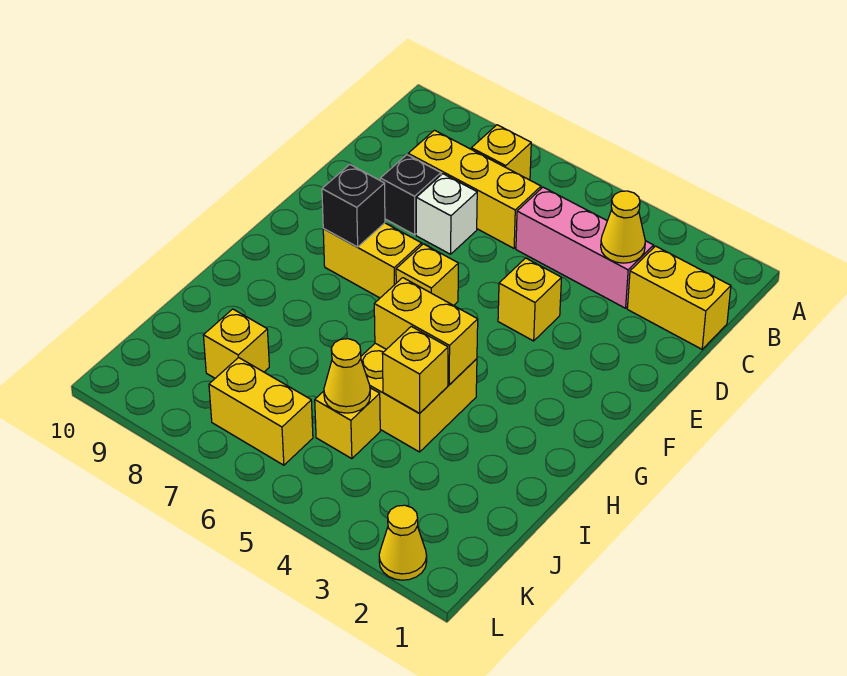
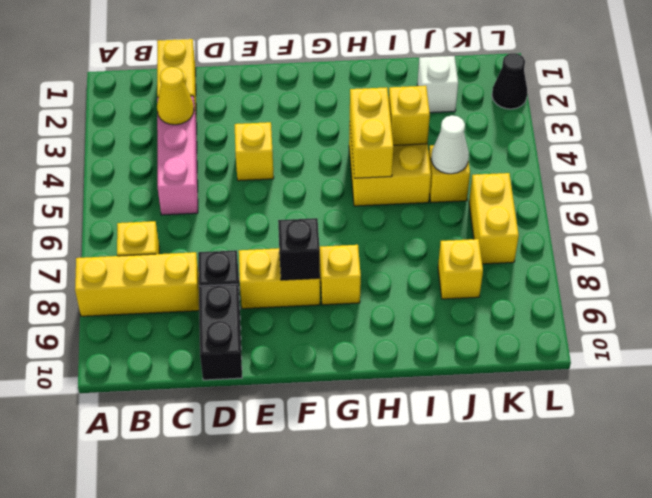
yellow 1x3 brick [408,130,541,248] -> yellow 1x3 brick turned to [75,252,199,316]
white 1x1 brick [416,174,477,254] -> white 1x1 brick moved to [417,56,458,113]
none -> black 1x2 brick [199,284,242,380]
yellow 1x1 brick [396,244,458,305] -> yellow 1x1 brick moved to [320,245,361,305]
yellow 1x2 brick [323,223,422,298] -> yellow 1x2 brick turned to [239,248,320,309]
yellow 1x1 cone [324,339,370,413] -> white 1x1 cone [431,115,469,174]
yellow 1x1 cone [379,505,427,580] -> black 1x1 cone [492,53,527,109]

